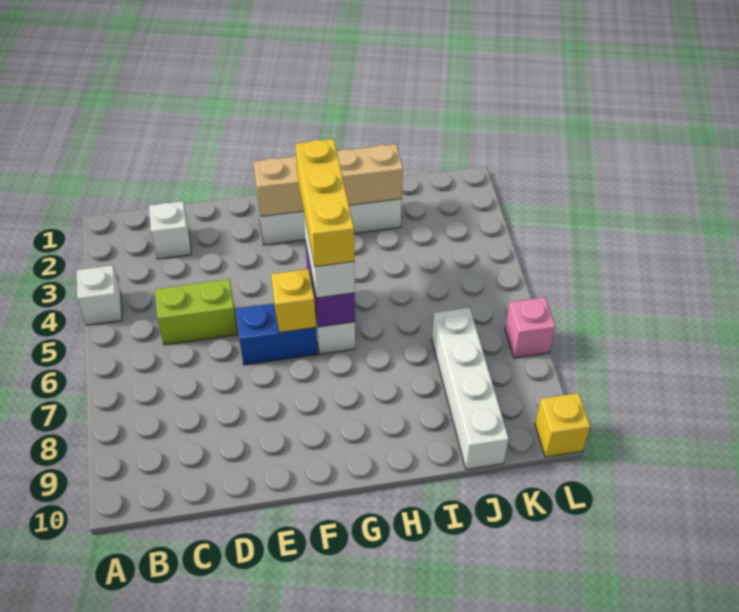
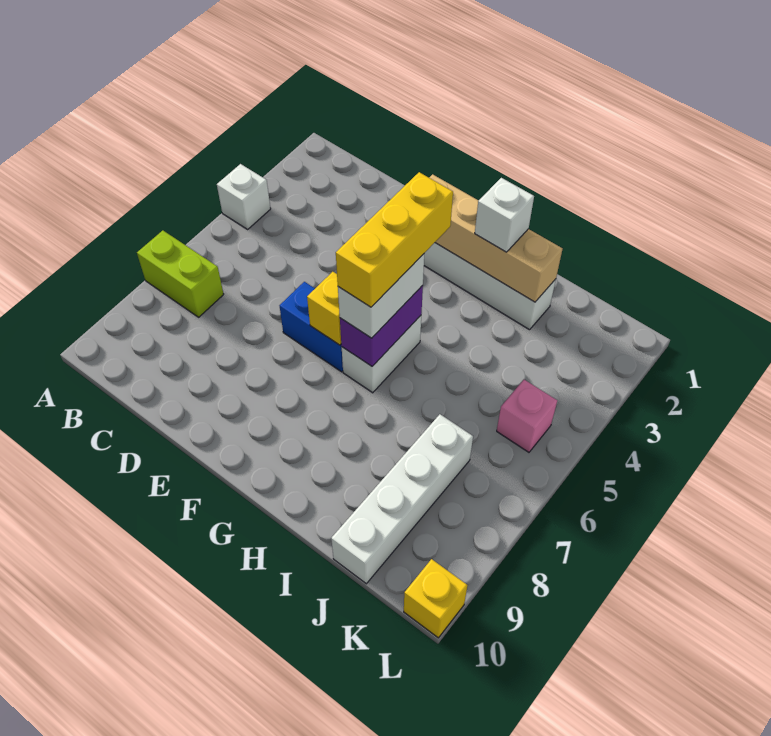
white 1x1 brick [149,201,191,259] -> white 1x1 brick moved to [475,178,534,252]
lime 1x2 brick [155,279,238,345] -> lime 1x2 brick moved to [137,231,224,317]
pink 1x1 brick [505,297,555,358] -> pink 1x1 brick moved to [497,380,557,452]

